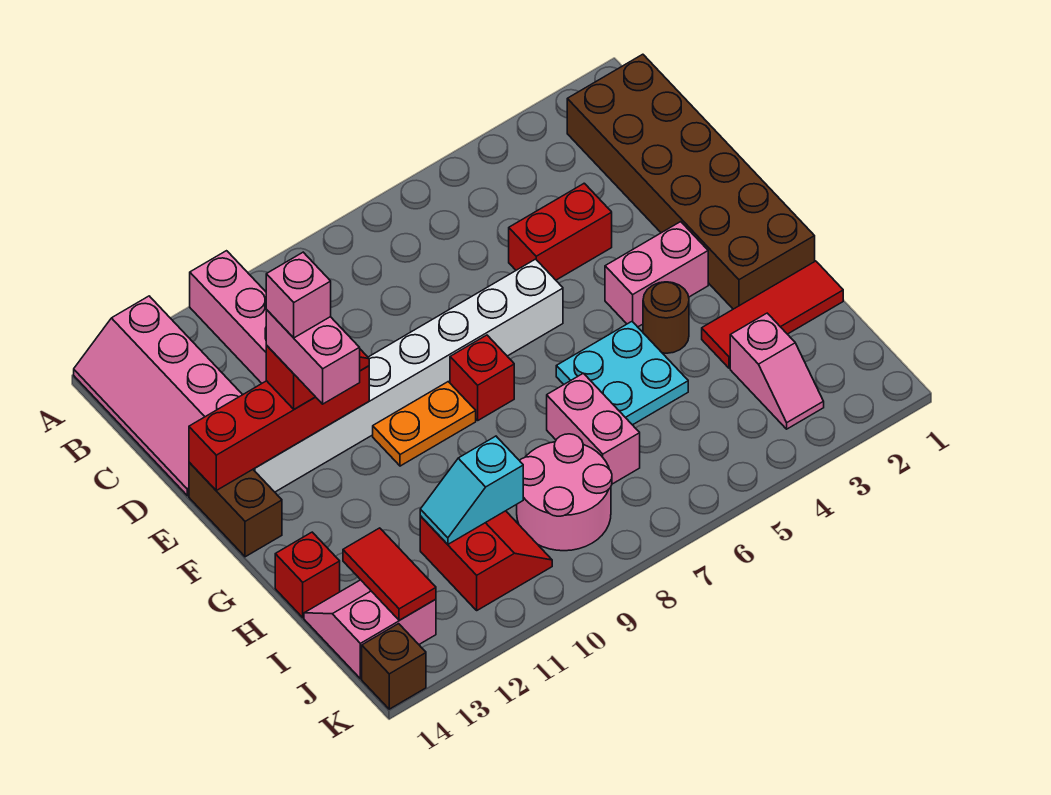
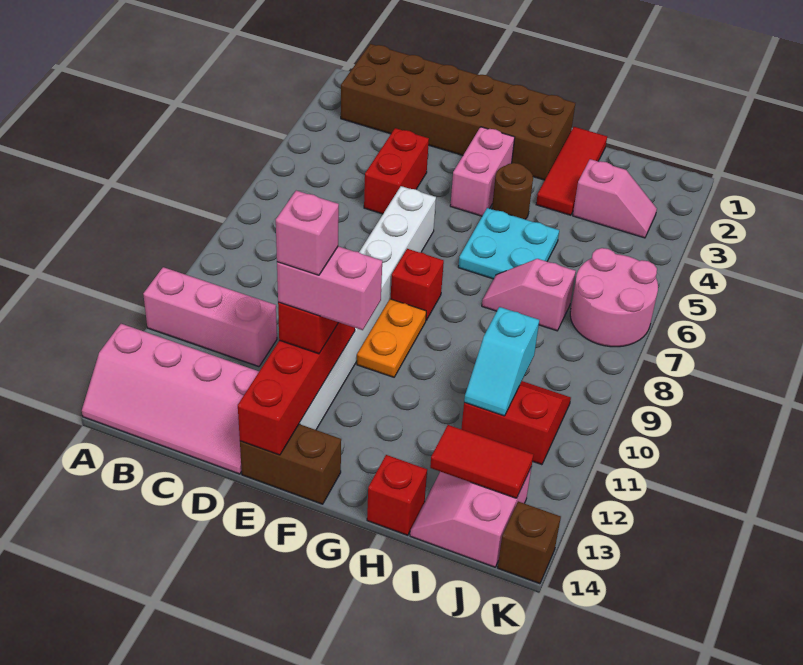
pink 1x2 brick [547,373,640,484] -> pink 1x2 slope [482,259,576,331]
pink 2x2 round brick [517,434,612,551] -> pink 2x2 round brick moved to [570,248,658,347]

